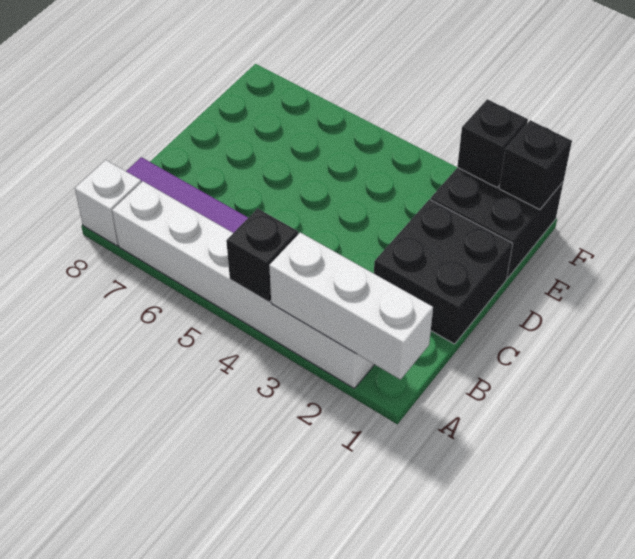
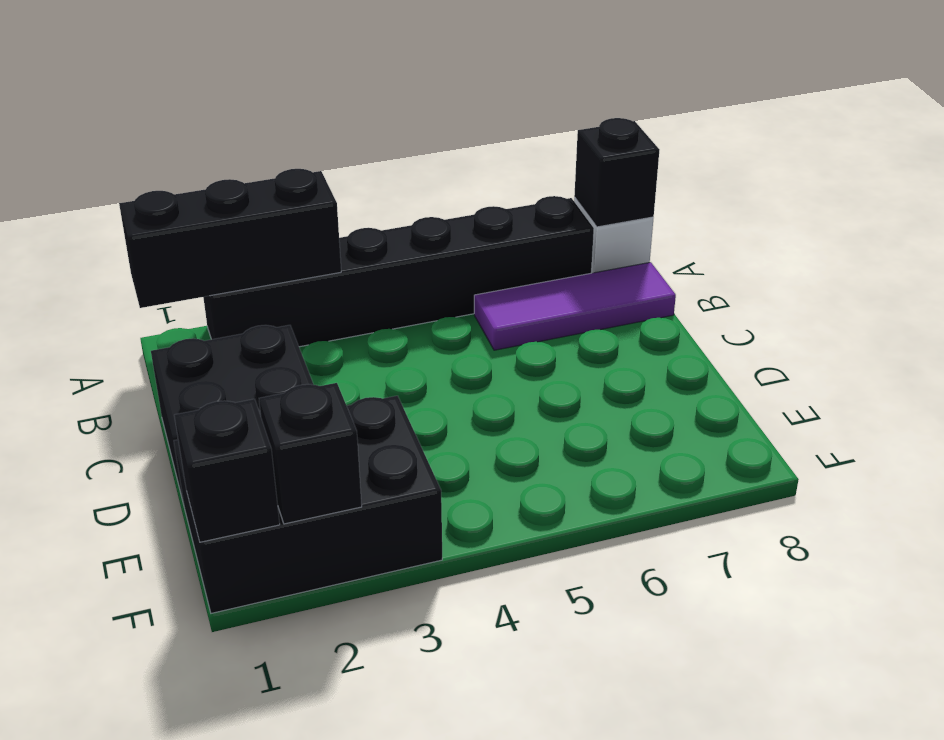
white 1x3 brick [269,233,433,380] -> black 1x3 brick [119,169,341,308]
white 1x6 brick [112,181,374,388] -> black 1x6 brick [203,196,594,347]
black 1x1 brick [226,209,298,302] -> black 1x1 brick moved to [574,118,659,227]
black 2x2 brick [430,168,563,278] -> black 2x3 brick [174,396,442,613]

